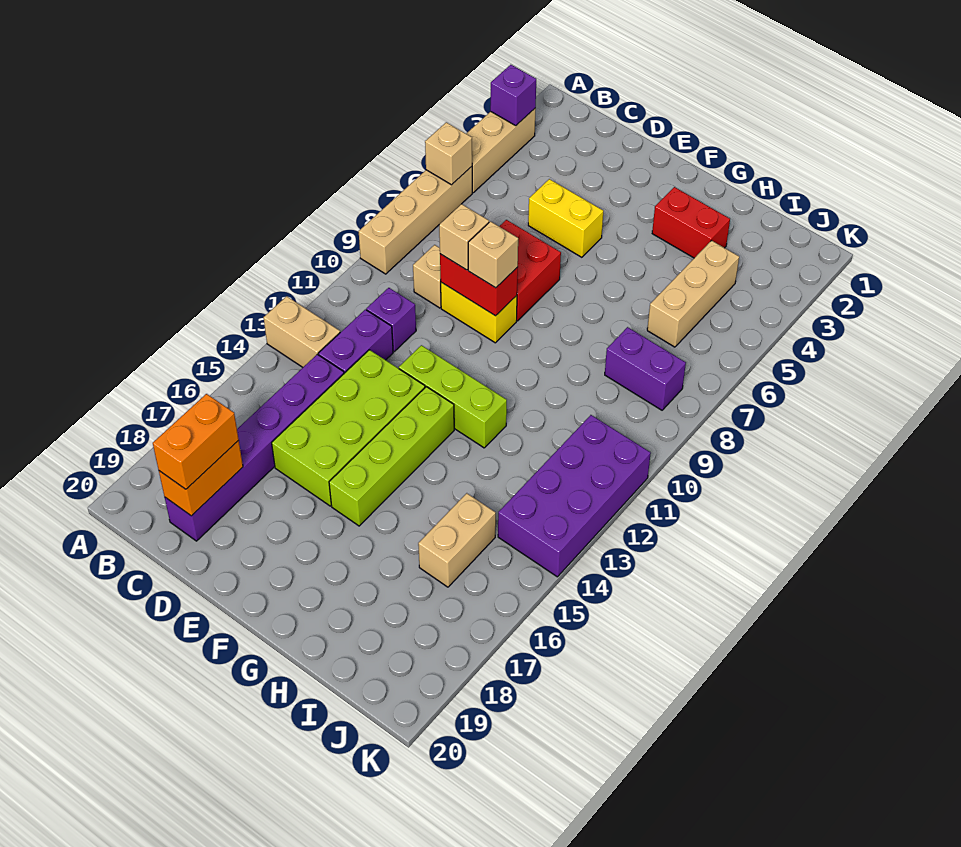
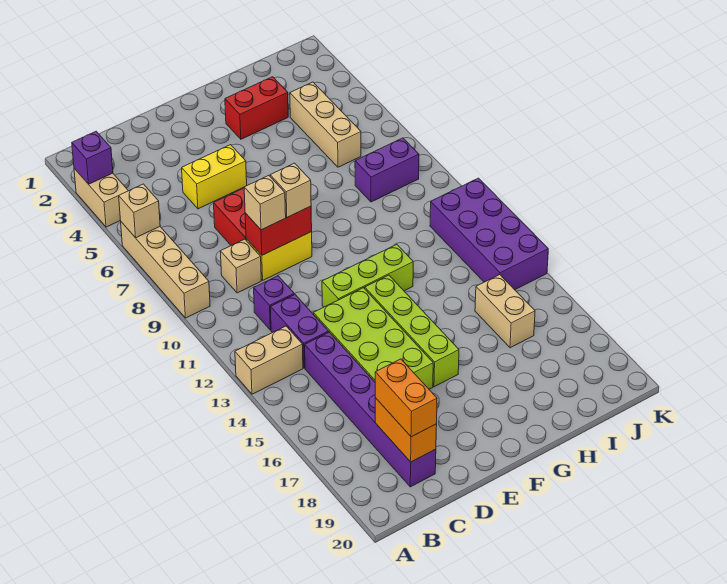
tan 1x3 brick [466,108,536,193] -> tan 1x2 brick [74,168,128,227]

